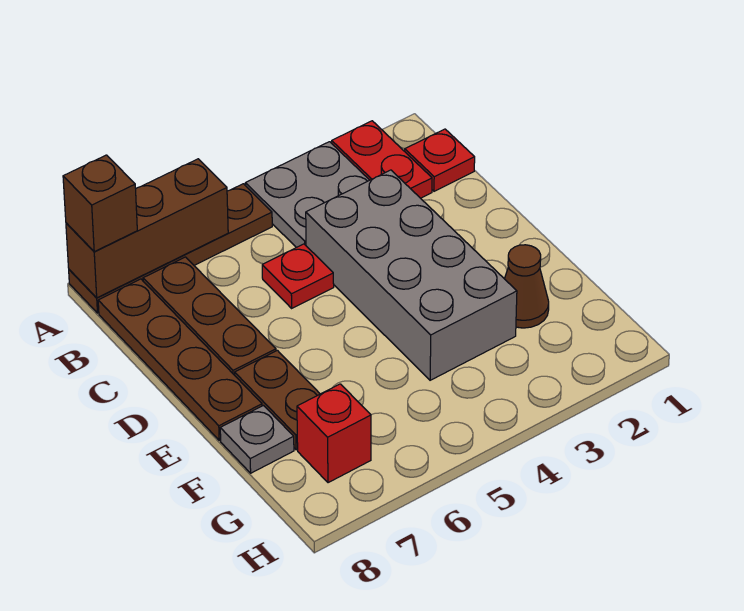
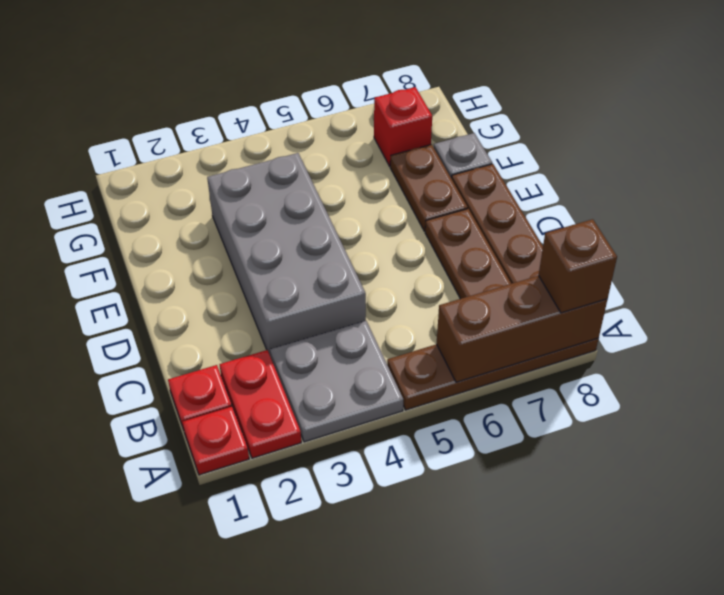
red 1x1 plate [262,244,334,308] -> red 1x1 plate moved to [182,407,249,475]
brown 1x1 cone [505,245,549,328] -> none

